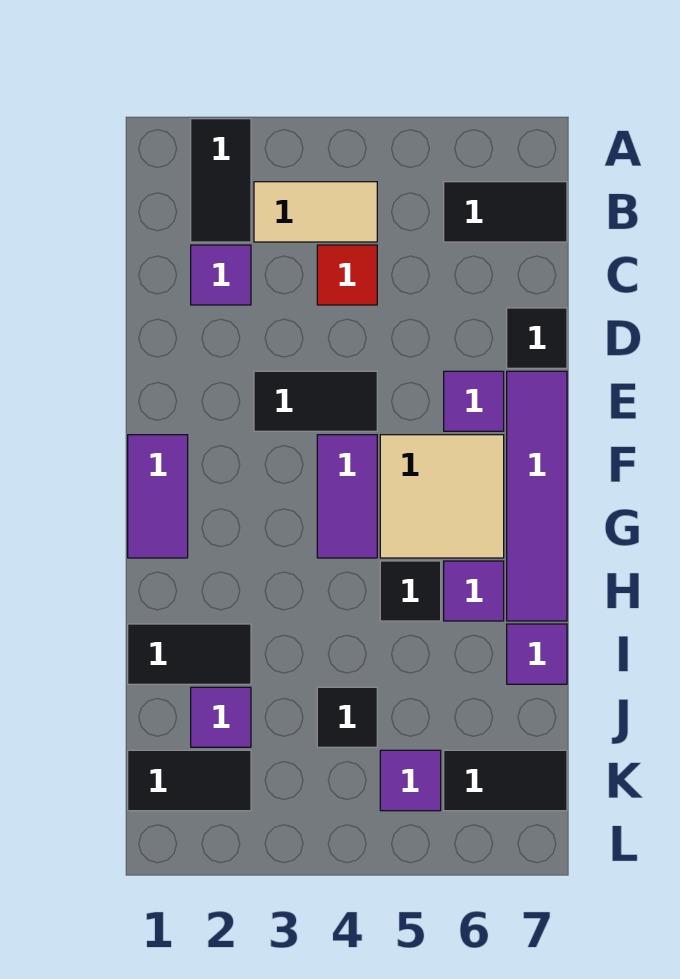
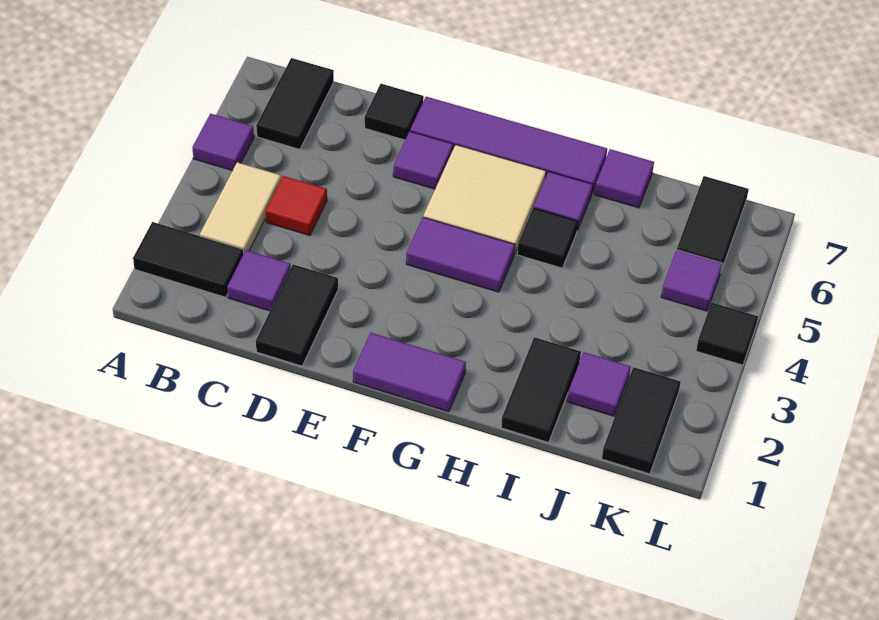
none -> purple 1x1 tile [192,114,254,171]
black 1x2 tile [254,371,377,431] -> black 1x2 tile moved to [256,264,338,366]
black 1x1 tile [317,687,377,747] -> black 1x1 tile moved to [696,303,758,365]

